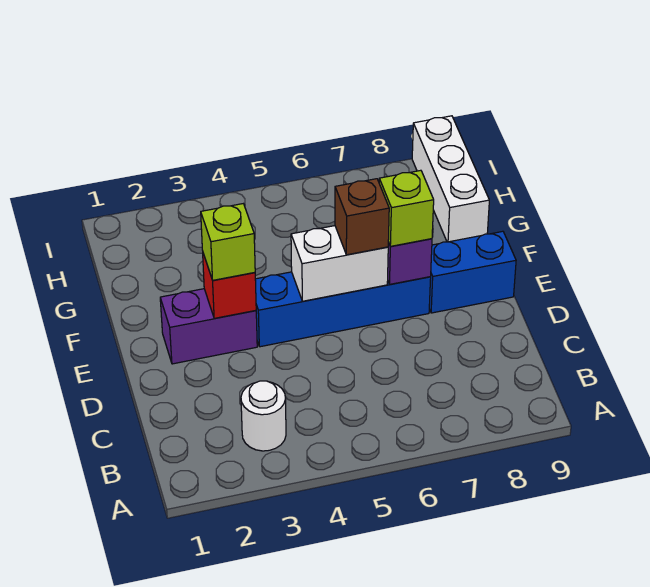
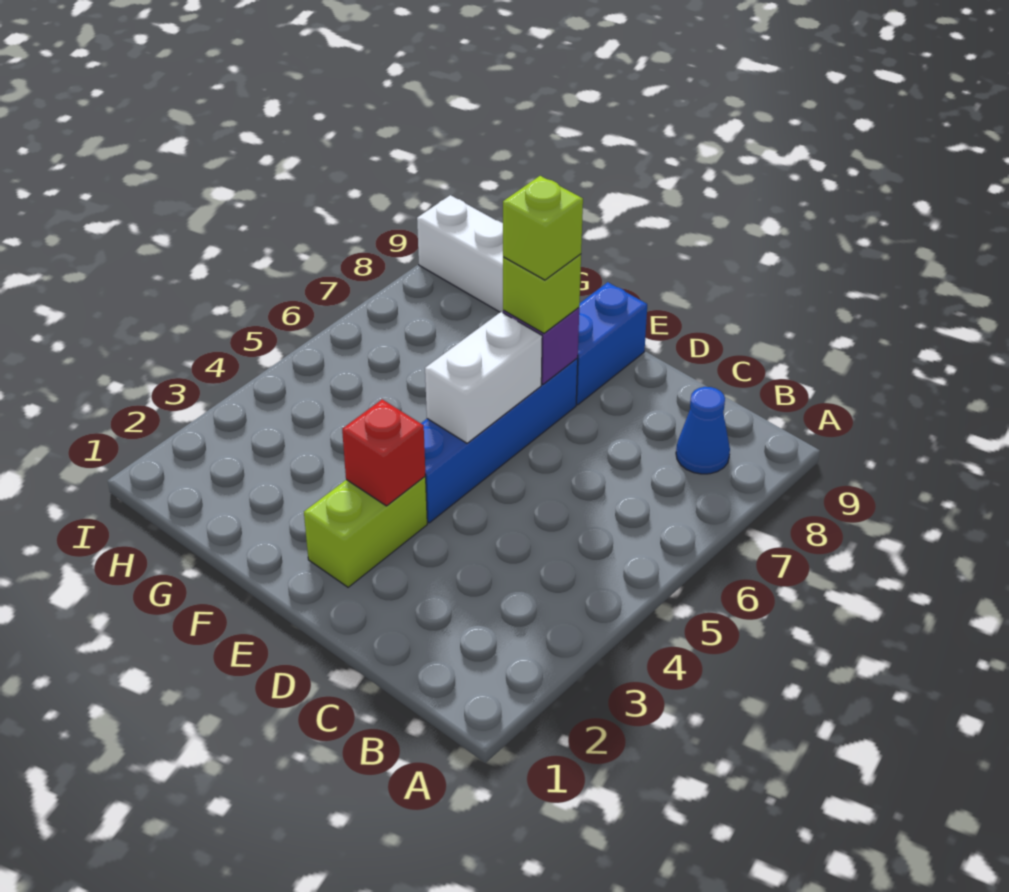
white 1x1 round brick [241,381,286,451] -> none
none -> blue 1x1 cone [676,387,730,474]
purple 1x2 brick [160,289,257,364] -> lime 1x2 brick [304,477,427,587]
lime 1x1 brick [201,204,255,280] -> lime 1x1 brick moved to [503,176,583,280]
brown 1x1 brick [335,179,389,255] -> none

